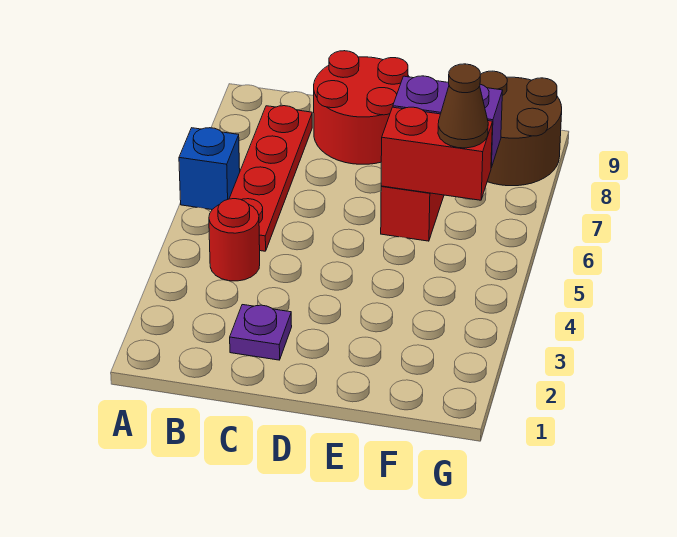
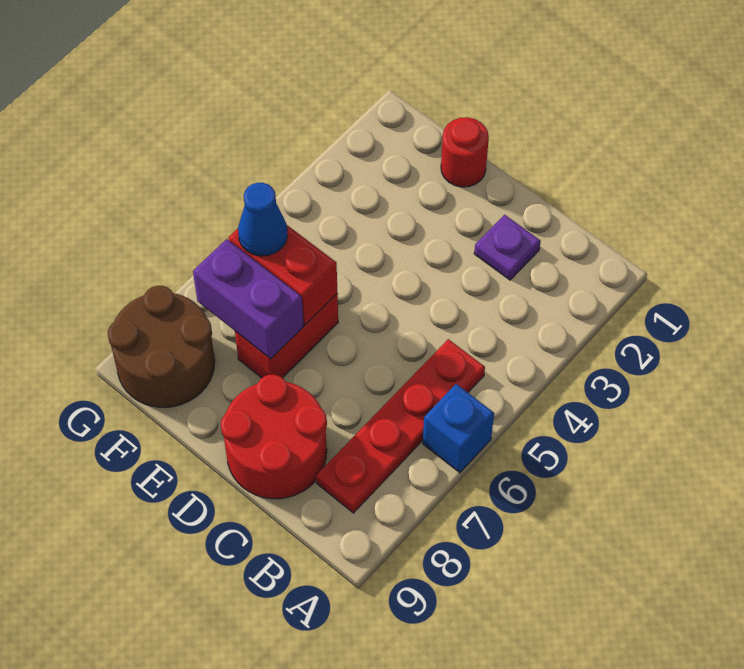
red 1x1 round brick [209,199,260,281] -> red 1x1 round brick moved to [441,117,489,187]
brown 1x1 cone [438,64,488,148] -> blue 1x1 cone [238,183,288,256]

